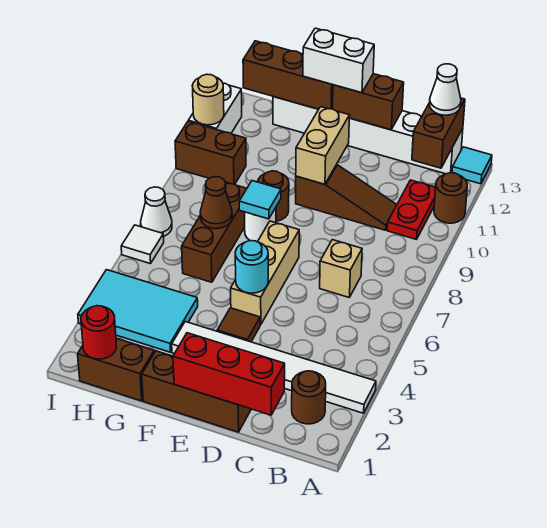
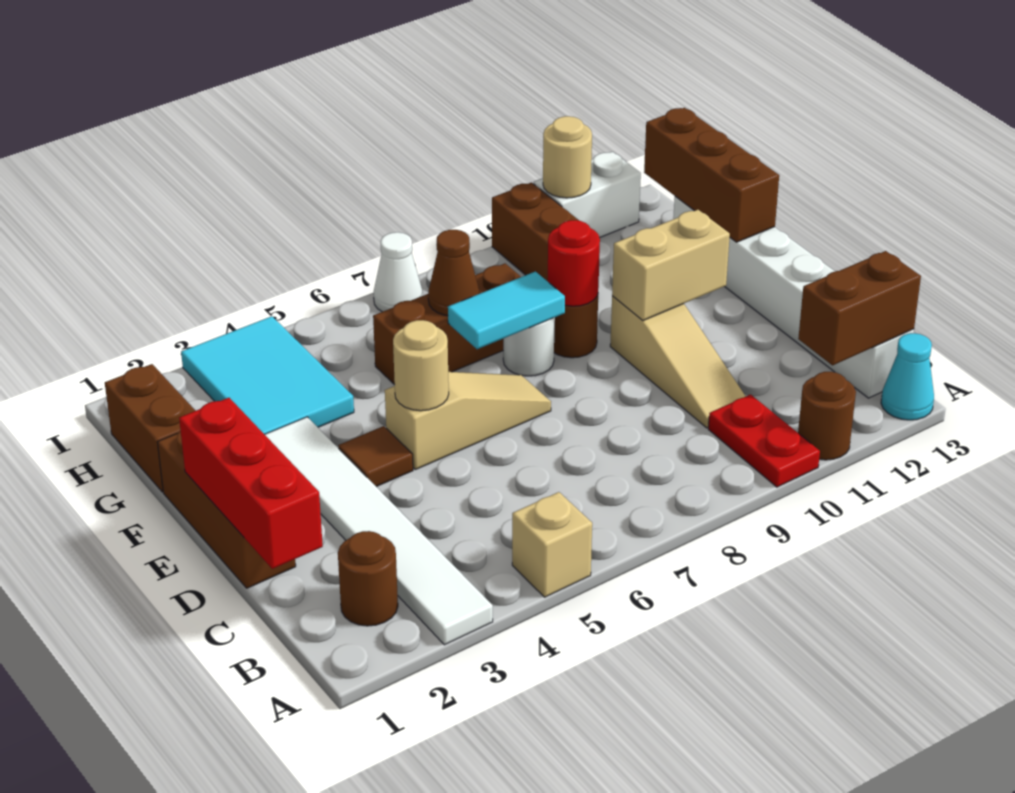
cyan 1x1 tile [452,147,492,184] -> cyan 1x1 cone [881,333,934,420]
red 1x2 plate [387,180,436,239] -> red 1x2 plate turned to [708,395,820,487]
white 1x1 cone [429,64,461,115] -> none
tan 1x1 brick [320,240,362,297] -> tan 1x1 brick moved to [512,492,592,597]
brown 1x3 slope [296,164,397,230] -> tan 1x3 slope [610,296,746,428]
brown 1x2 brick [333,74,404,130] -> none
tan 1x3 brick [231,221,299,325] -> tan 1x3 slope [385,372,551,470]
cyan 1x1 round brick [235,241,268,293] -> tan 1x1 round brick [393,320,449,411]
white 1x2 brick [303,28,374,93] -> none
cyan 1x1 tile [239,181,281,219] -> cyan 1x2 tile [448,271,565,349]
red 1x1 round brick [81,306,117,359] -> red 1x1 round brick moved to [548,220,600,306]
white 1x1 tile [121,225,164,264] -> none

